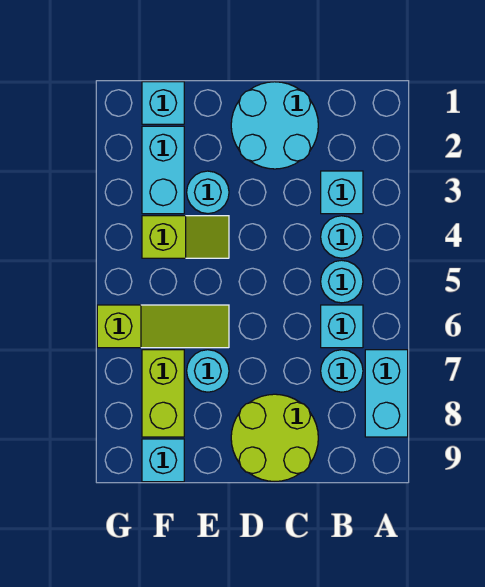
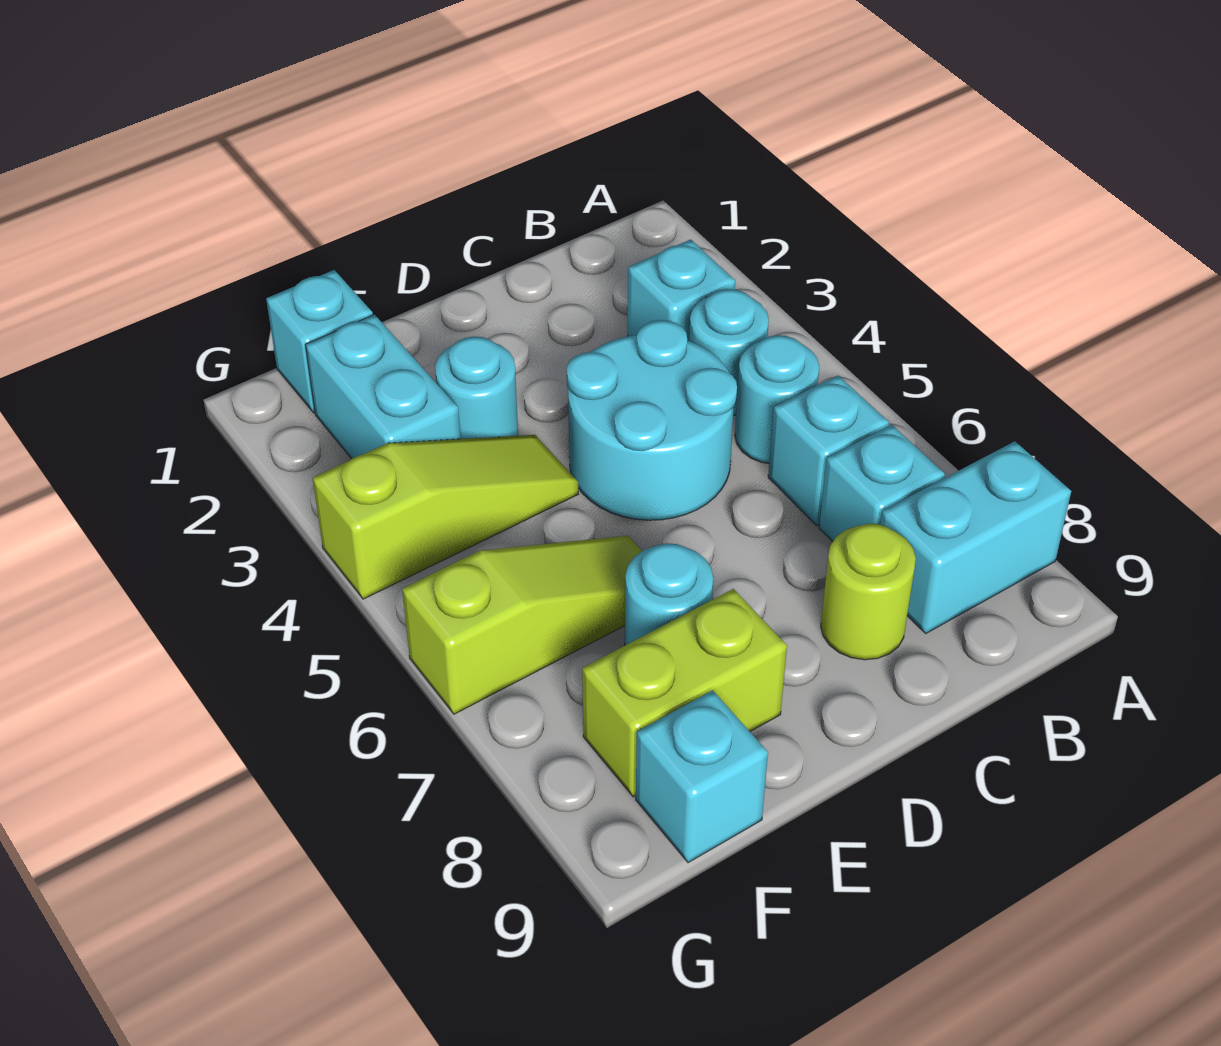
cyan 1x2 brick [365,350,408,437] -> cyan 1x2 brick turned to [880,441,1071,633]
cyan 1x1 round brick [321,350,363,392] -> cyan 1x1 brick [819,425,945,541]
cyan 2x2 round brick [231,82,318,169] -> cyan 2x2 round brick moved to [567,320,737,520]
lime 2x2 round brick [231,394,318,482] -> lime 1x1 round brick [821,524,916,660]
lime 1x2 slope [142,216,229,258] -> lime 1x3 slope [313,435,578,599]
lime 1x2 brick [142,350,184,437] -> lime 1x2 brick turned to [582,589,787,797]

